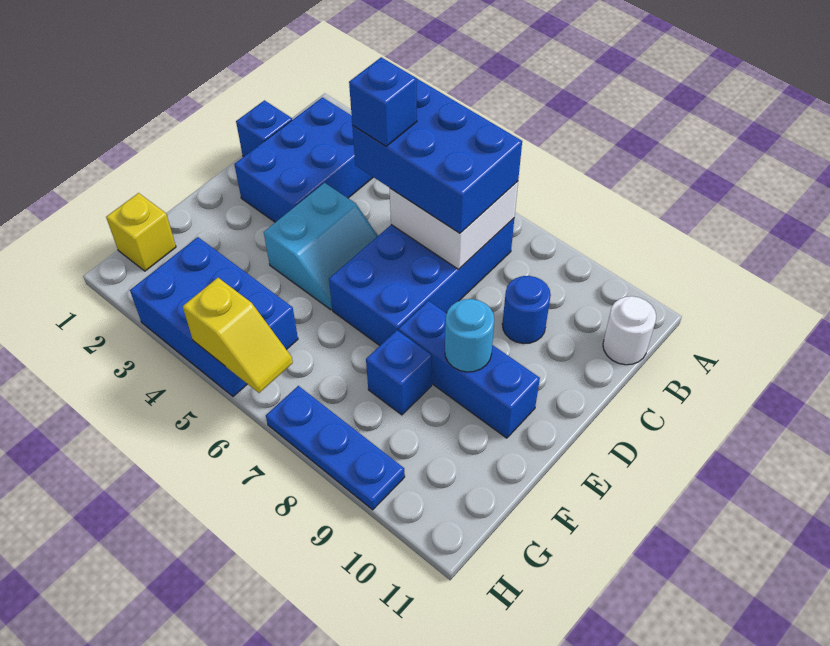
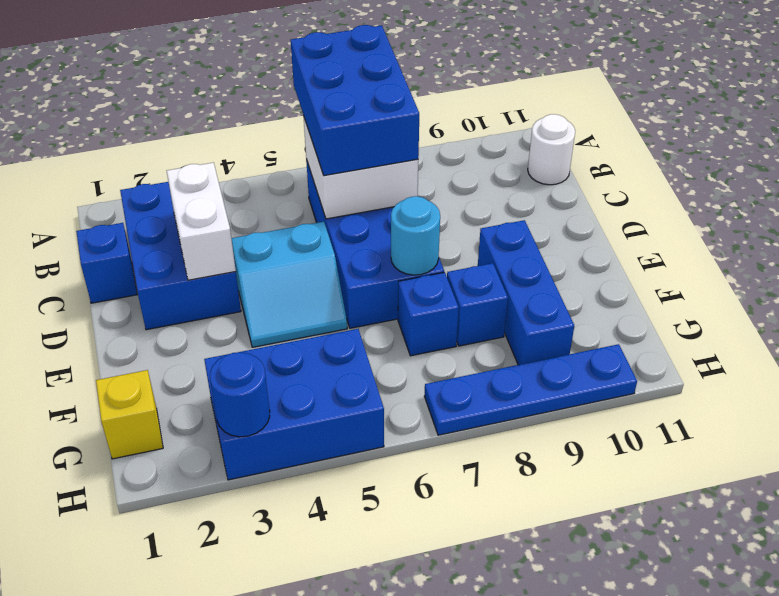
blue 2x3 brick [352,79,522,233] -> blue 2x3 brick turned to [291,25,419,176]
none -> white 1x2 brick [167,163,236,280]
blue 1x1 brick [349,57,417,146] -> blue 1x1 brick moved to [398,272,459,356]
blue 1x1 round brick [502,276,551,344] -> blue 1x1 round brick moved to [210,352,270,437]
cyan 2x2 slope [264,183,378,310] -> cyan 2x2 slope turned to [231,222,347,347]
blue 1x3 brick [399,301,540,438] -> blue 1x3 brick turned to [478,220,574,365]
cyan 1x1 round brick [445,299,494,372] -> cyan 1x1 round brick moved to [391,196,440,275]
yellow 1x2 slope [183,278,293,393] -> none
blue 1x3 plate [266,386,405,510] -> blue 1x4 plate [424,344,637,435]

